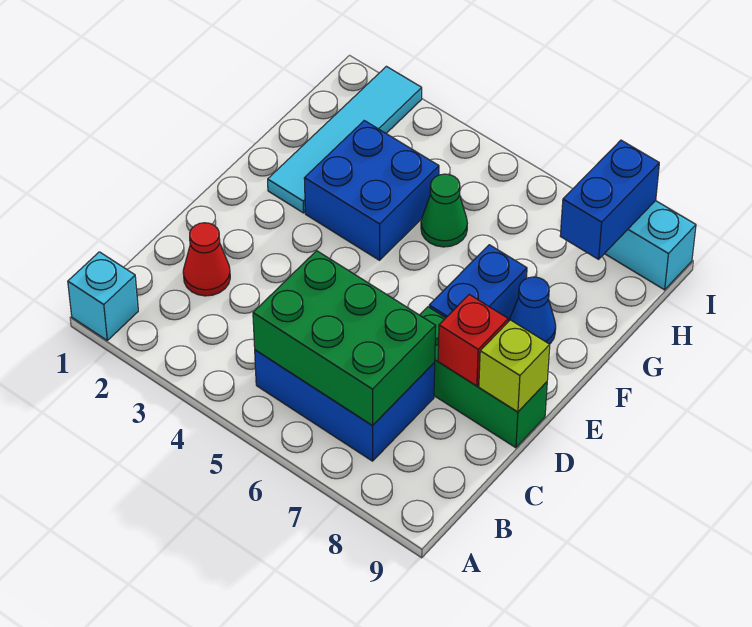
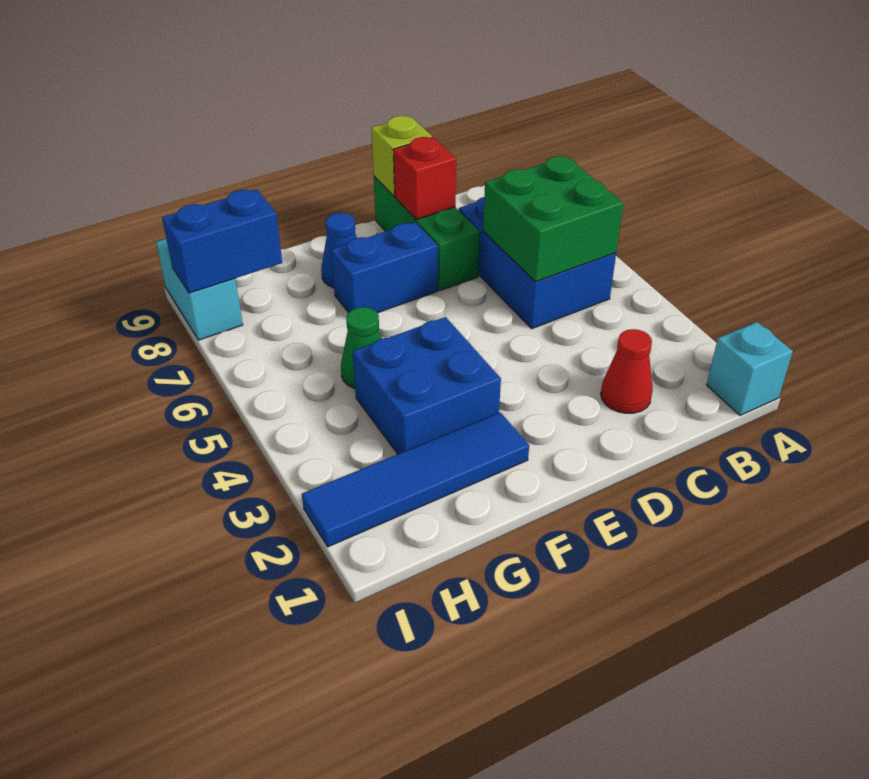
green 2x3 brick [253,251,436,426] -> green 2x2 brick [483,156,623,282]
cyan 1x4 tile [268,66,422,213] -> blue 1x4 tile [302,412,529,547]

